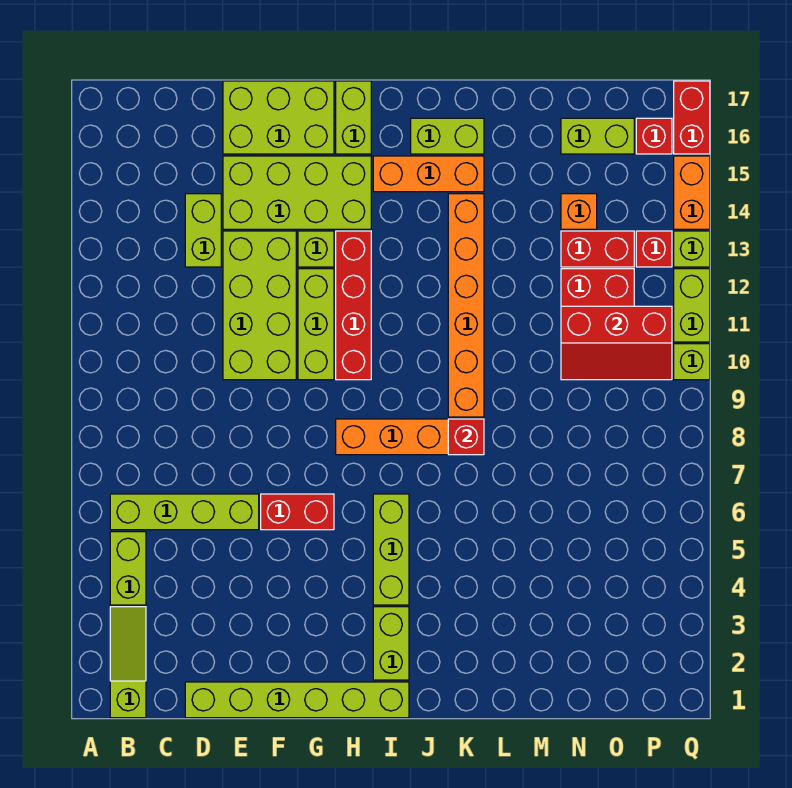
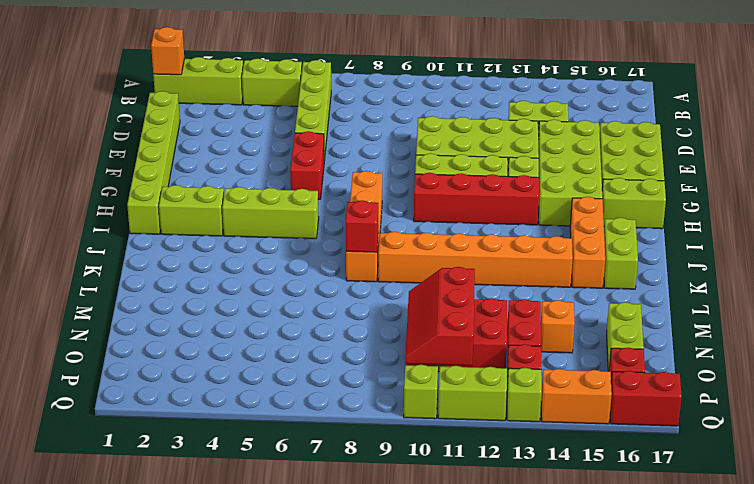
lime 1x3 slope [110,607,146,718] -> lime 1x3 brick [153,57,243,105]
none -> orange 1x1 brick [151,27,184,75]

